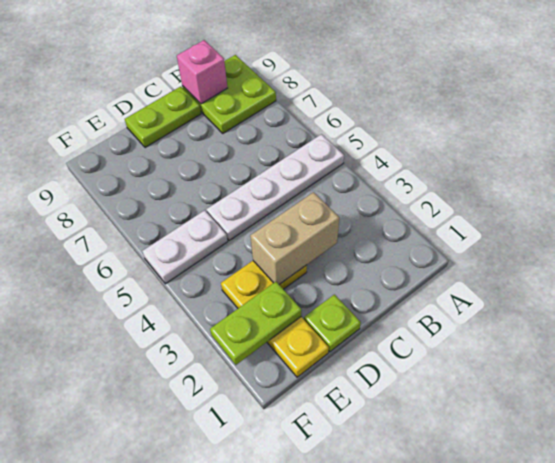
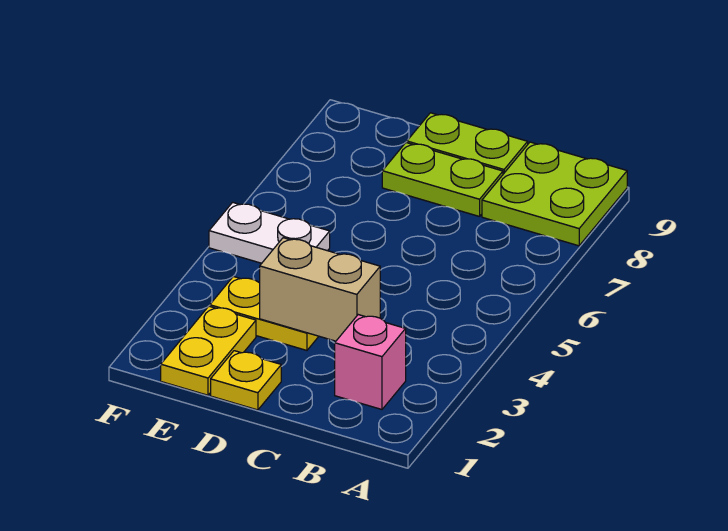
white 1x4 plate [206,134,344,241] -> none
pink 1x1 brick [177,40,227,104] -> pink 1x1 brick moved to [335,315,406,409]
lime 1x1 plate [304,294,361,352] -> yellow 1x1 plate [211,351,281,410]
lime 1x2 plate [210,282,301,365] -> lime 1x2 plate moved to [382,143,503,216]

